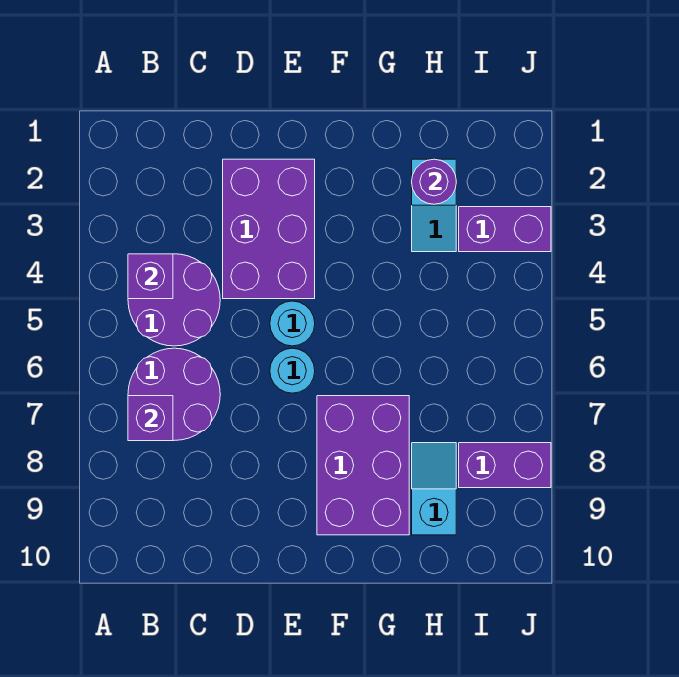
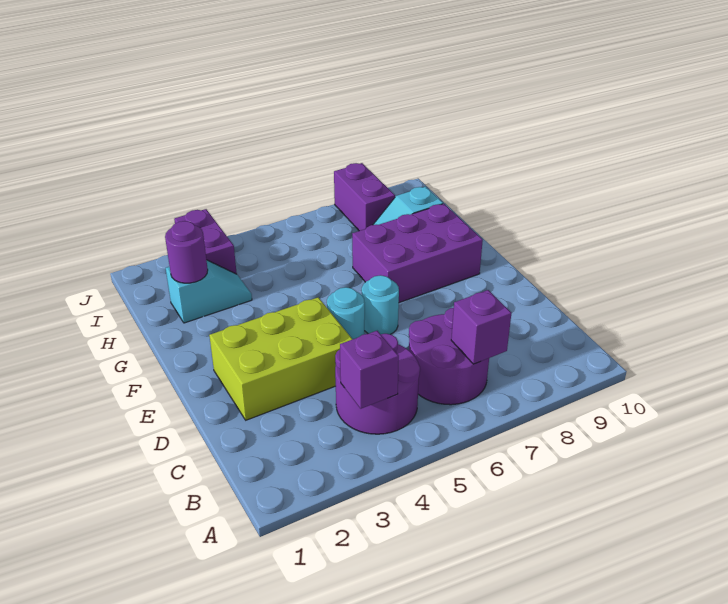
purple 2x3 brick [223,159,315,299] -> lime 2x3 brick [209,297,352,420]

